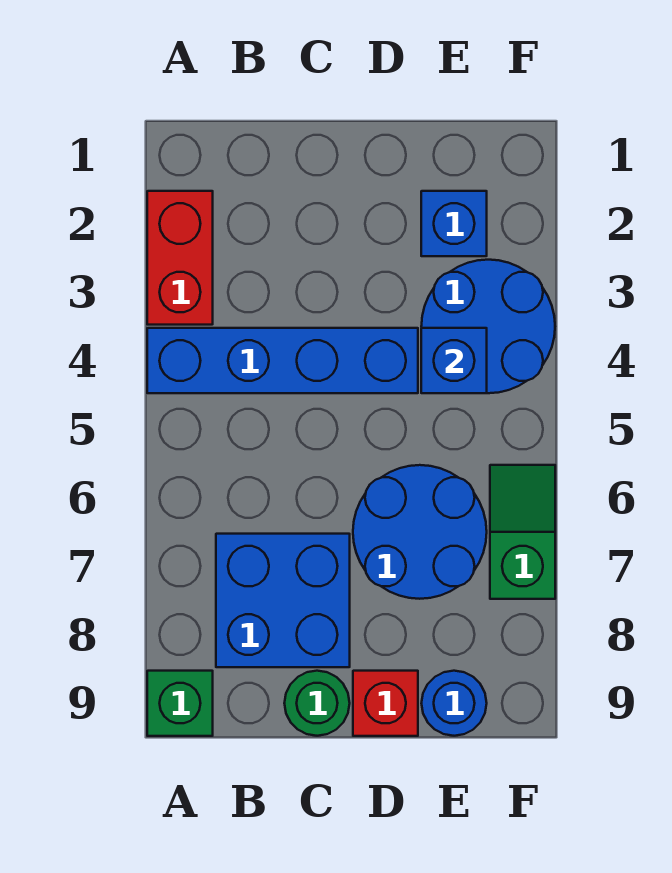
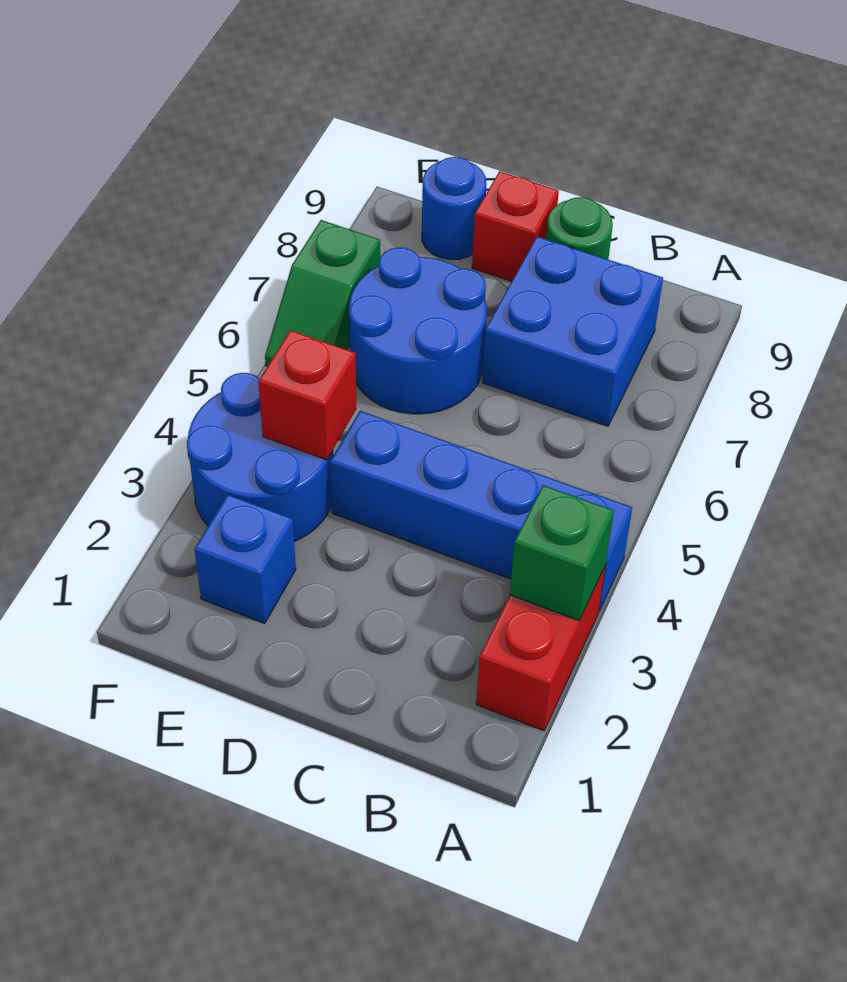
green 1x1 brick [147,671,213,736] -> green 1x1 brick moved to [510,485,614,620]
blue 1x1 brick [421,328,487,393] -> red 1x1 brick [258,330,357,460]

